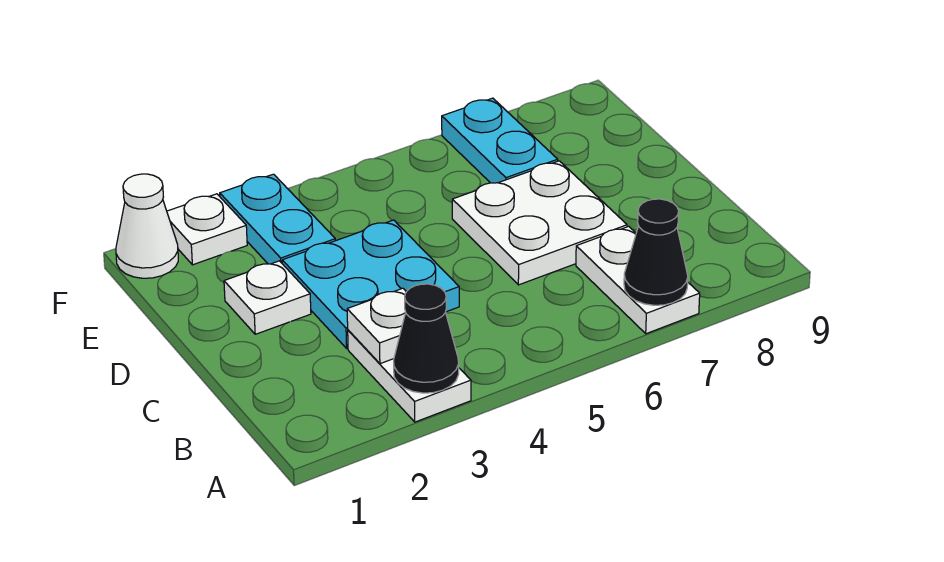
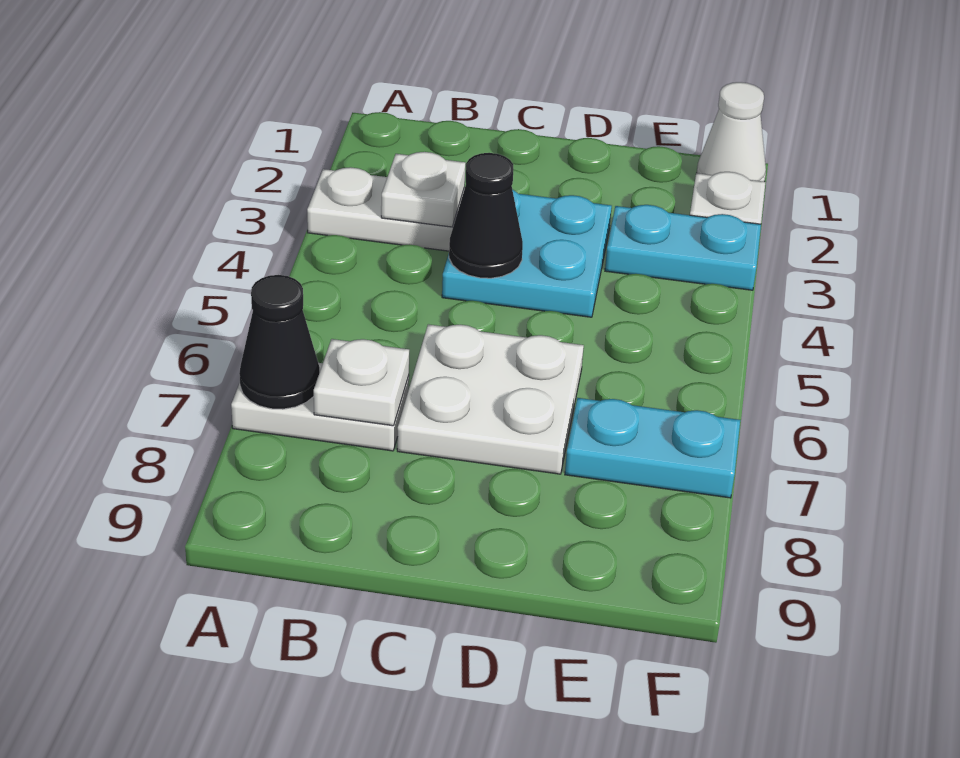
black 1x1 cone [394,284,459,393] -> black 1x1 cone moved to [449,153,523,278]
white 1x1 plate [224,261,311,334] -> white 1x1 plate moved to [314,339,409,426]

